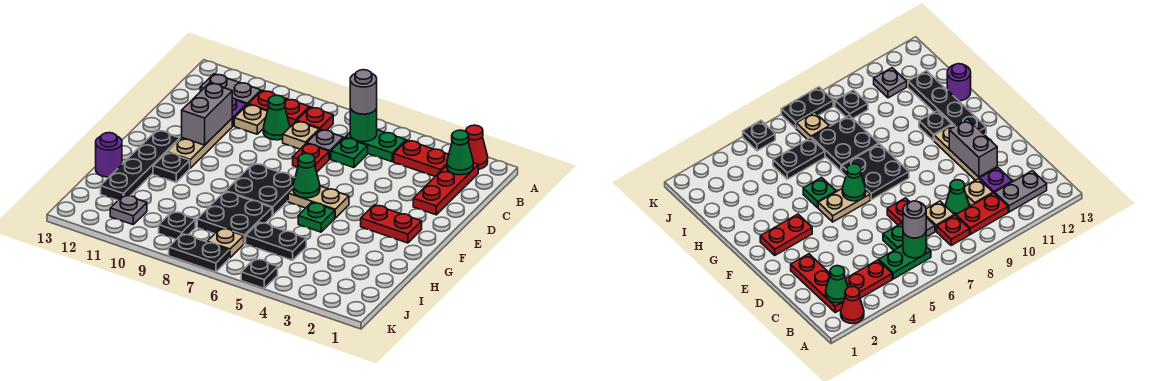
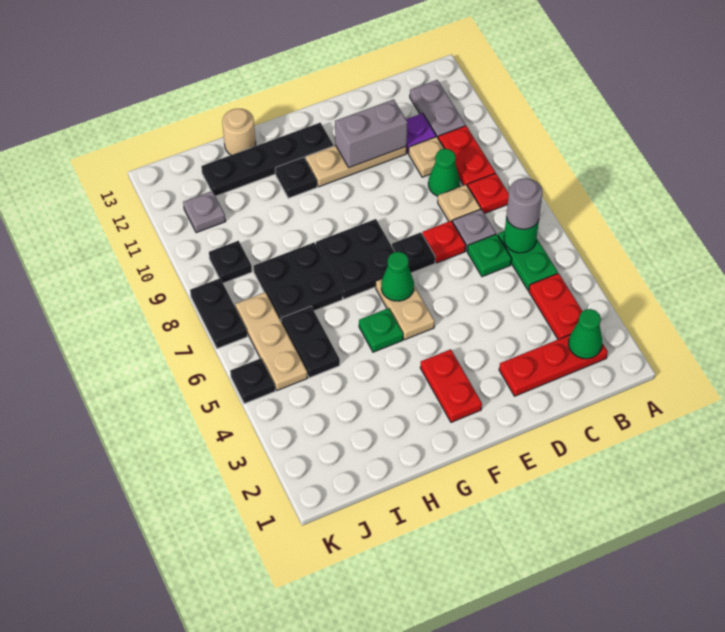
red 1x1 cone [466,125,488,169] -> none
none -> black 1x1 plate [392,232,435,273]
purple 1x1 round brick [96,133,122,177] -> tan 1x1 round brick [222,109,256,155]
tan 1x1 plate [207,228,244,258] -> tan 1x3 plate [235,292,308,391]

